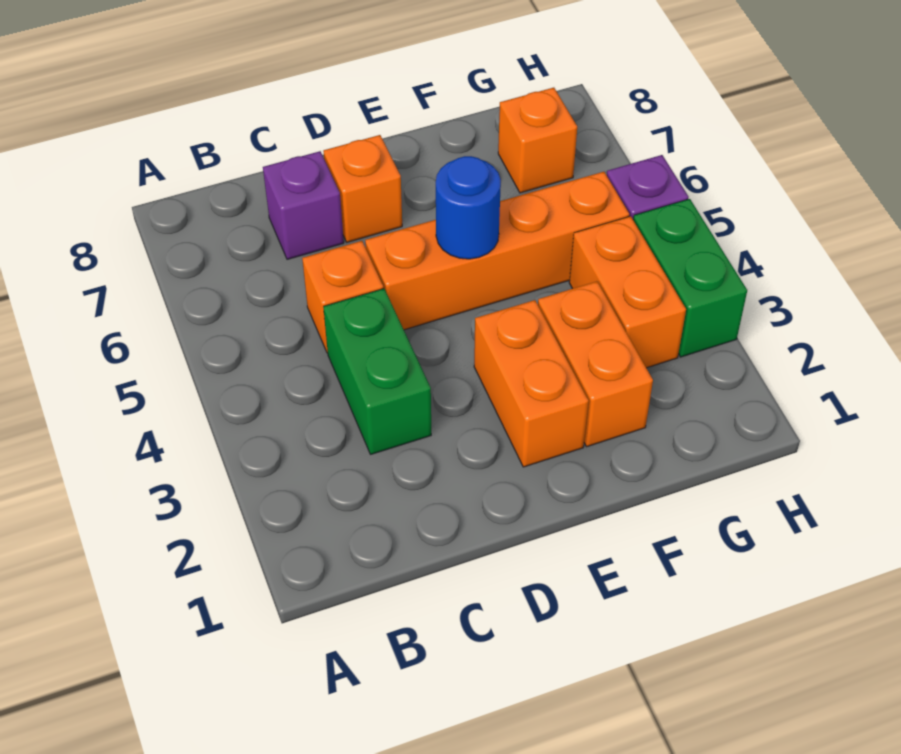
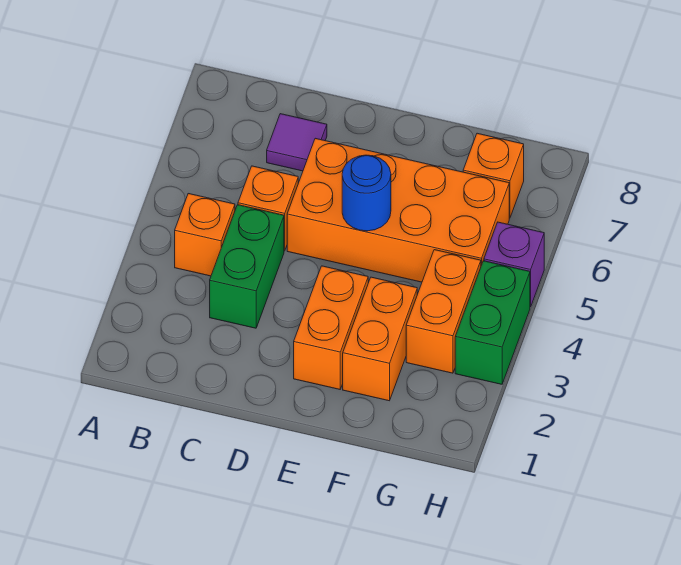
purple 1x1 brick [263,151,344,259] -> purple 1x1 tile [267,114,327,171]
orange 1x4 brick [365,172,629,330] -> orange 2x4 brick [287,138,509,282]
orange 1x1 brick [323,135,402,242] -> orange 1x1 brick moved to [175,194,235,276]

